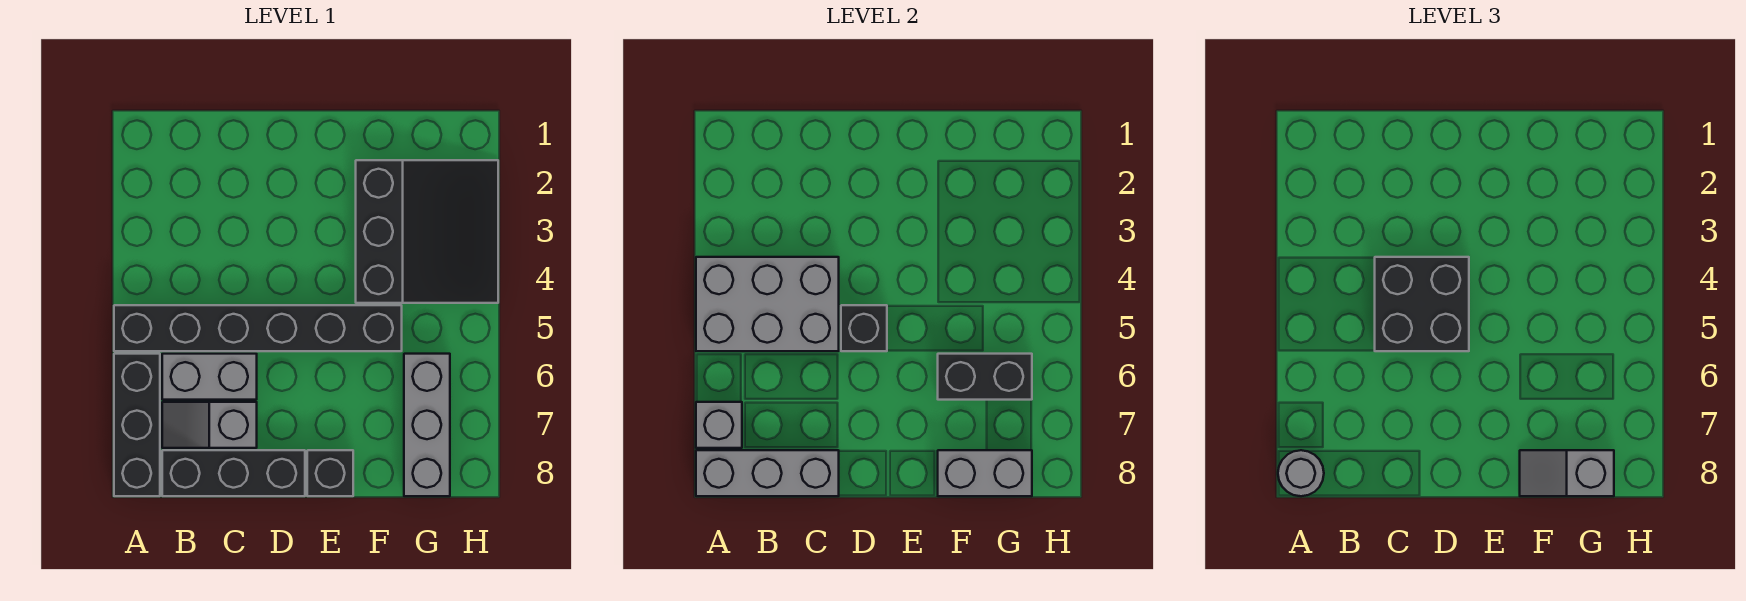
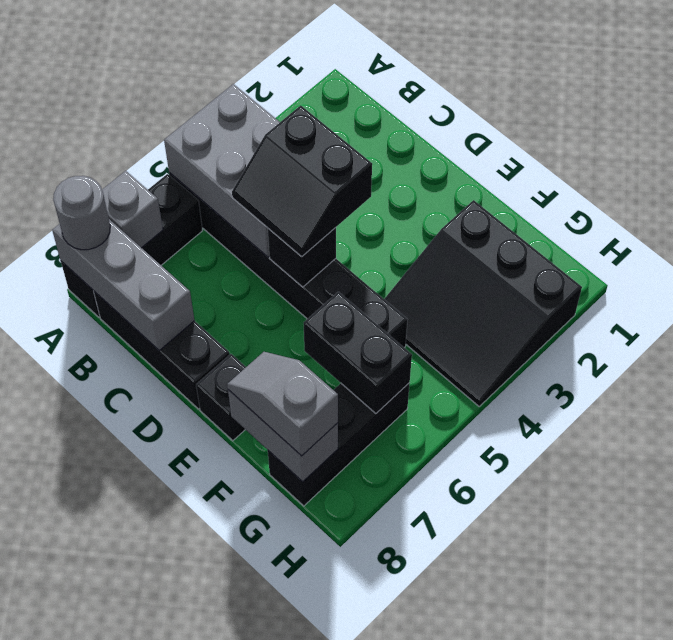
grey 1x2 brick [162,354,257,400] -> none
grey 1x2 slope [162,402,257,448] -> none
black 2x2 brick [1375,257,1469,351] -> black 2x2 slope [232,105,372,257]
black 3x3 slope [356,160,498,303] -> black 3x3 slope turned to [384,200,582,406]
grey 1x3 brick [404,354,450,496] -> black 1x3 brick [268,383,410,506]

